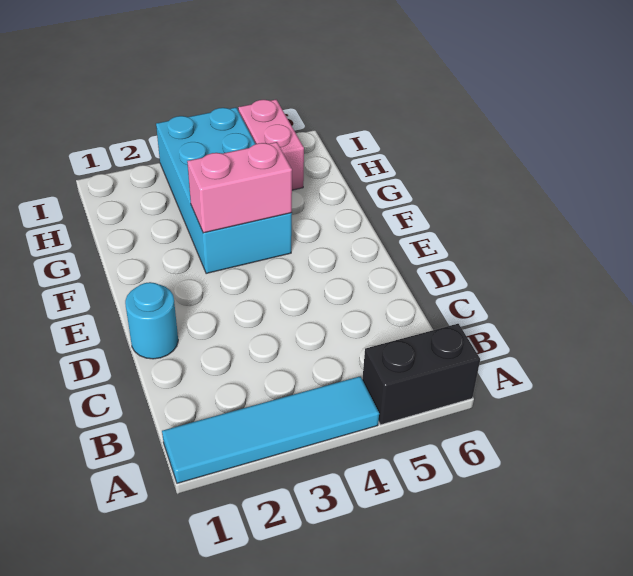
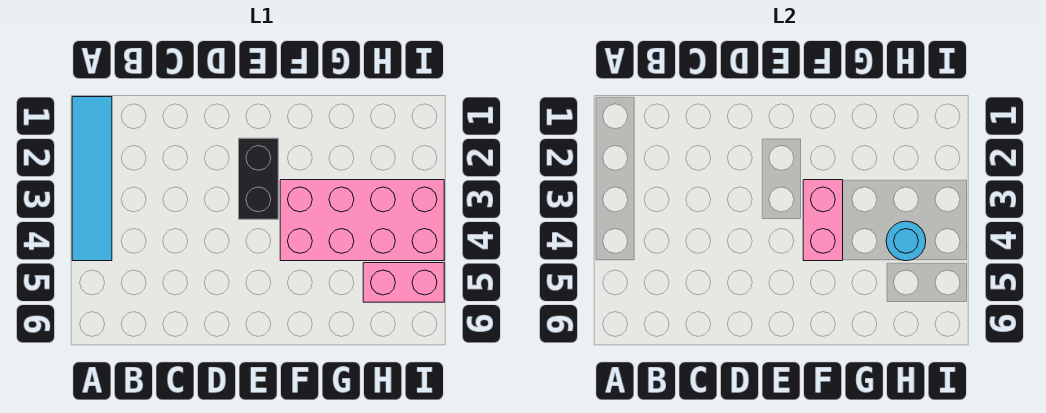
black 1x2 brick [362,324,480,425] -> black 1x2 brick moved to [239,138,278,219]
cyan 1x1 round brick [125,282,178,359] -> cyan 1x1 round brick moved to [886,221,926,261]
cyan 2x4 brick [156,108,292,274] -> pink 2x4 brick [280,180,444,261]

